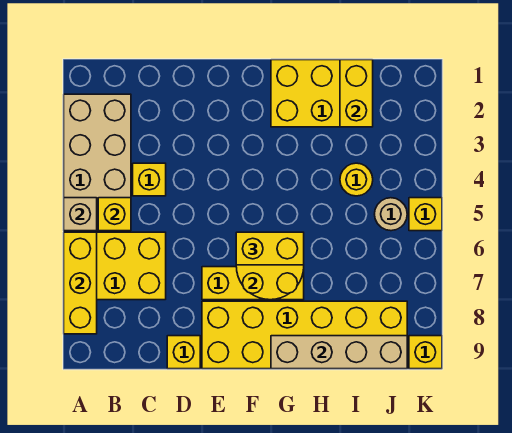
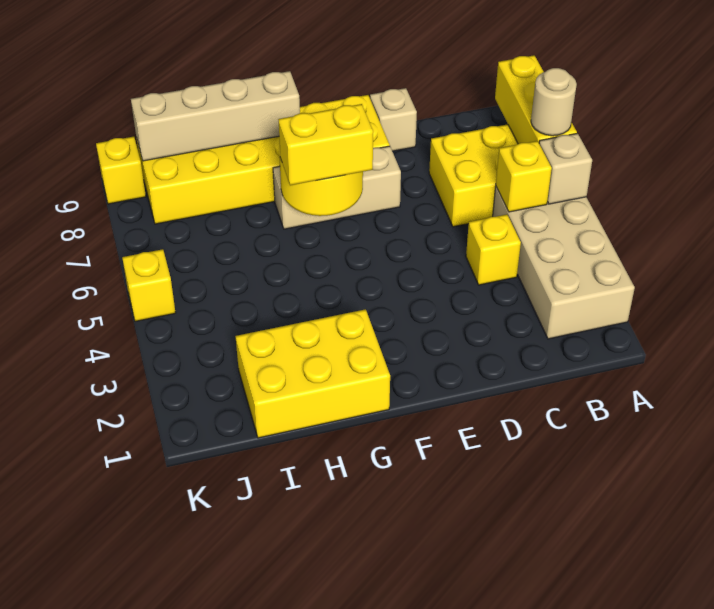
yellow 1x1 brick [167,336,200,369] -> tan 1x1 brick [370,88,417,151]
yellow 1x3 brick [202,267,304,300] -> tan 1x3 brick [273,146,401,229]
yellow 1x2 brick [340,60,373,127] -> none
yellow 1x1 round brick [340,163,373,196] -> none
tan 1x1 round brick [375,198,407,231] -> tan 1x1 round brick moved to [531,68,577,136]

